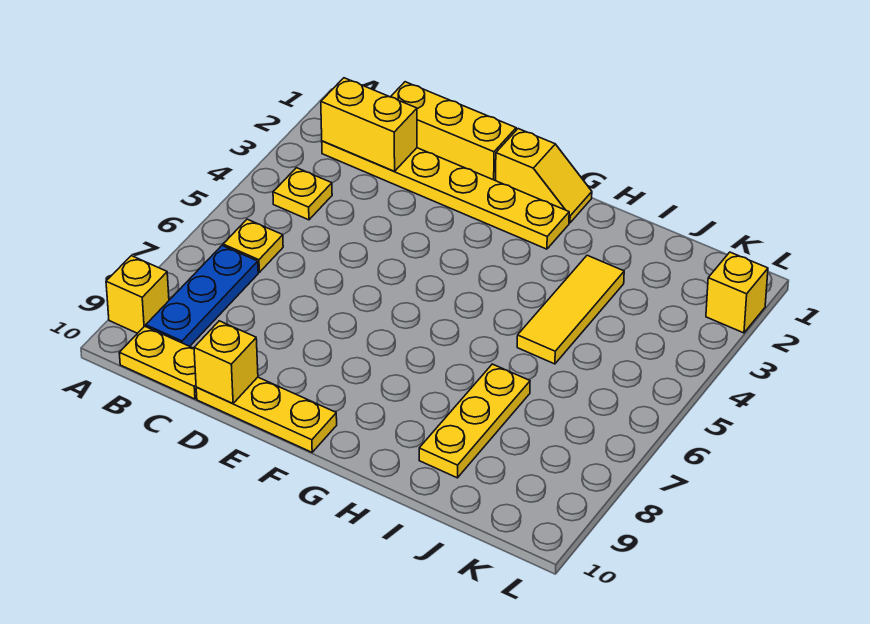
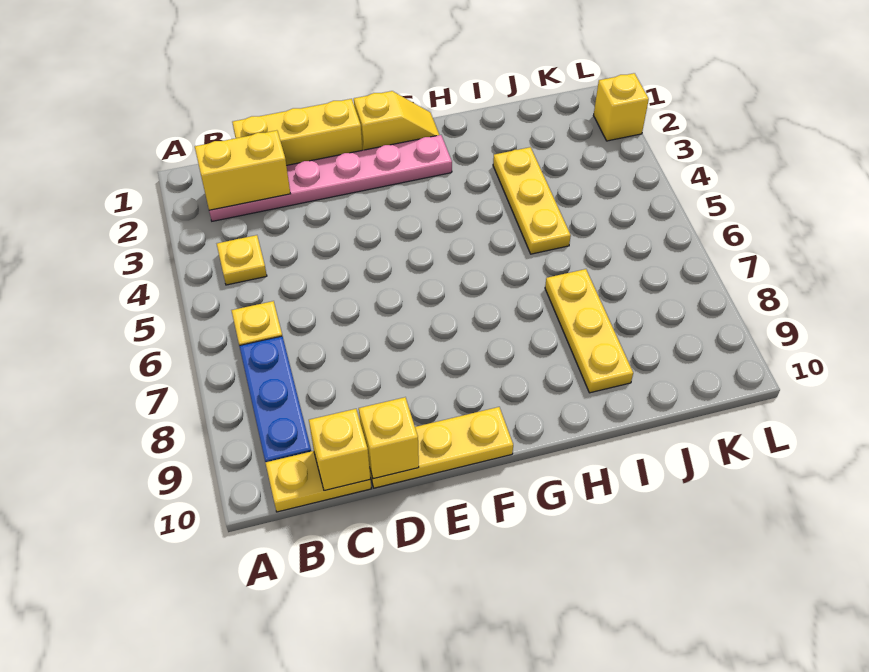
yellow 1x1 brick [106,256,169,333] -> yellow 1x1 brick moved to [309,409,370,491]
yellow 1x6 plate [322,141,569,249] -> pink 1x6 plate [209,135,452,221]
yellow 1x3 tile [517,255,624,364] -> yellow 1x3 plate [493,147,571,254]

